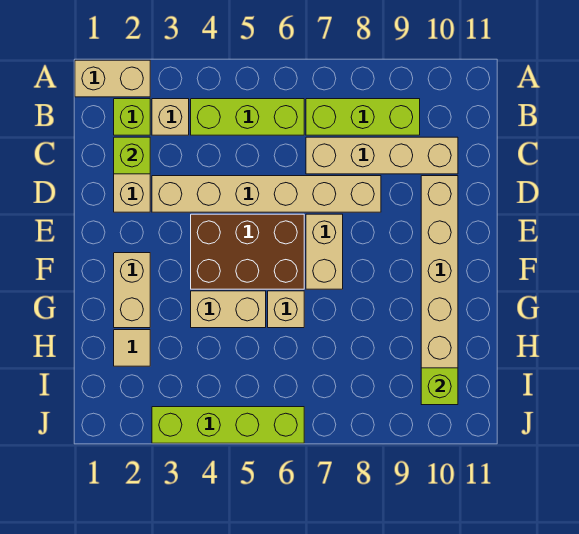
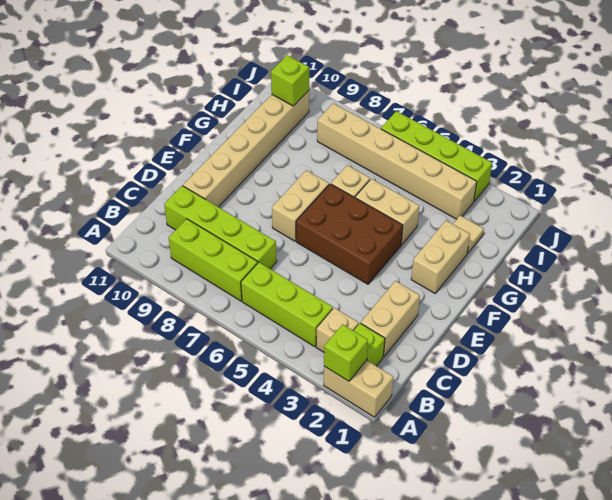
lime 1x1 brick [114,137,150,174] -> lime 1x1 brick moved to [324,324,368,381]
tan 1x4 brick [306,137,458,174] -> lime 1x4 brick [164,186,277,269]
tan 1x6 brick [152,176,381,212] -> tan 1x6 brick moved to [317,103,477,219]

